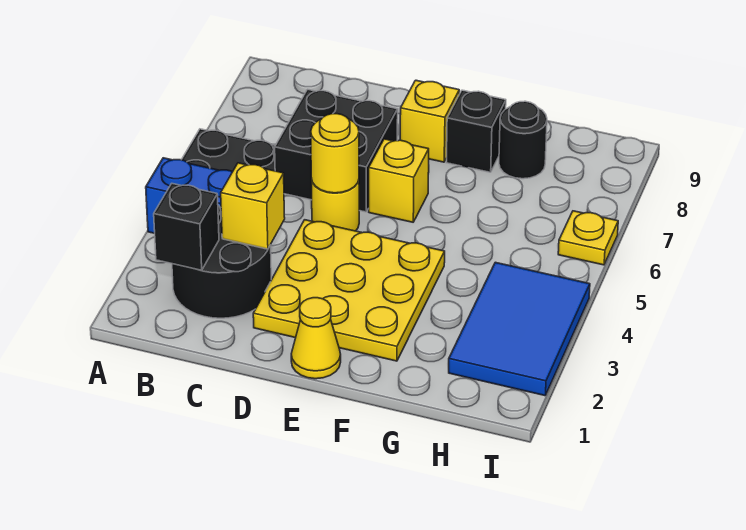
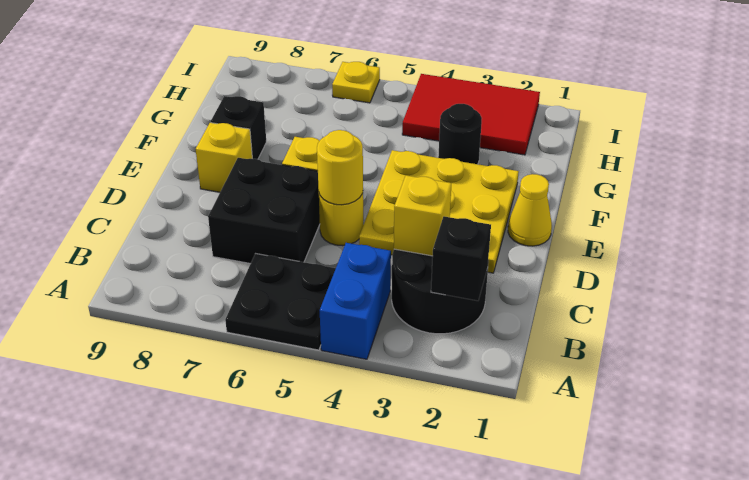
black 1x1 round brick [499,101,547,179] -> black 1x1 round brick moved to [438,104,482,164]
blue 2x3 tile [449,262,590,396] -> red 2x3 tile [402,74,540,155]

